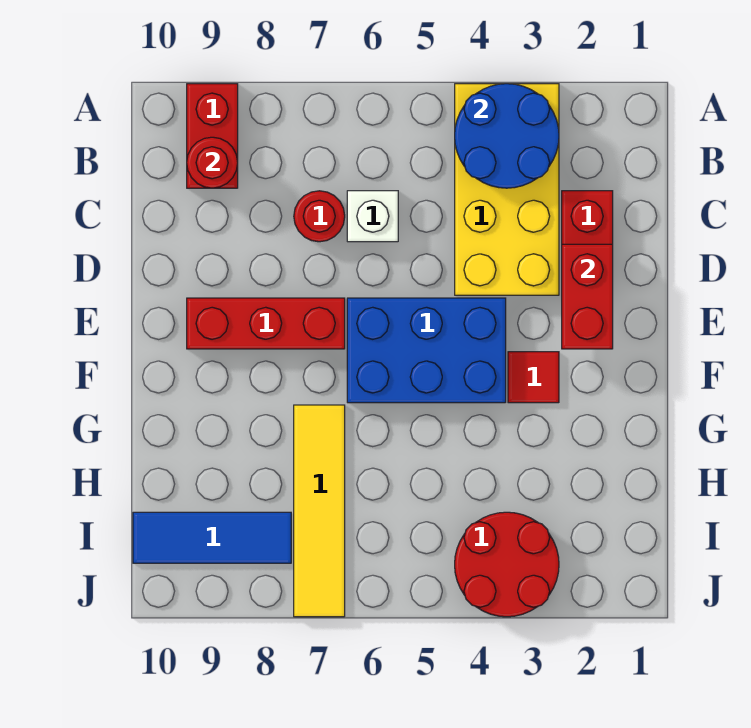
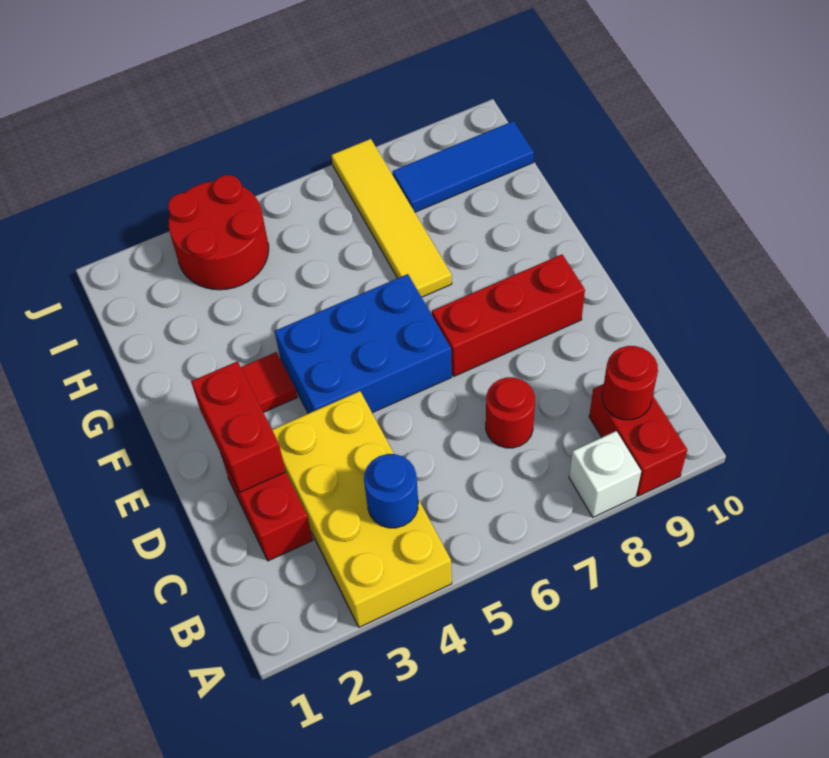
blue 2x2 round brick [455,84,559,188] -> blue 1x1 round brick [364,454,418,528]
white 1x1 brick [347,191,398,242] -> white 1x1 brick moved to [569,431,641,517]

